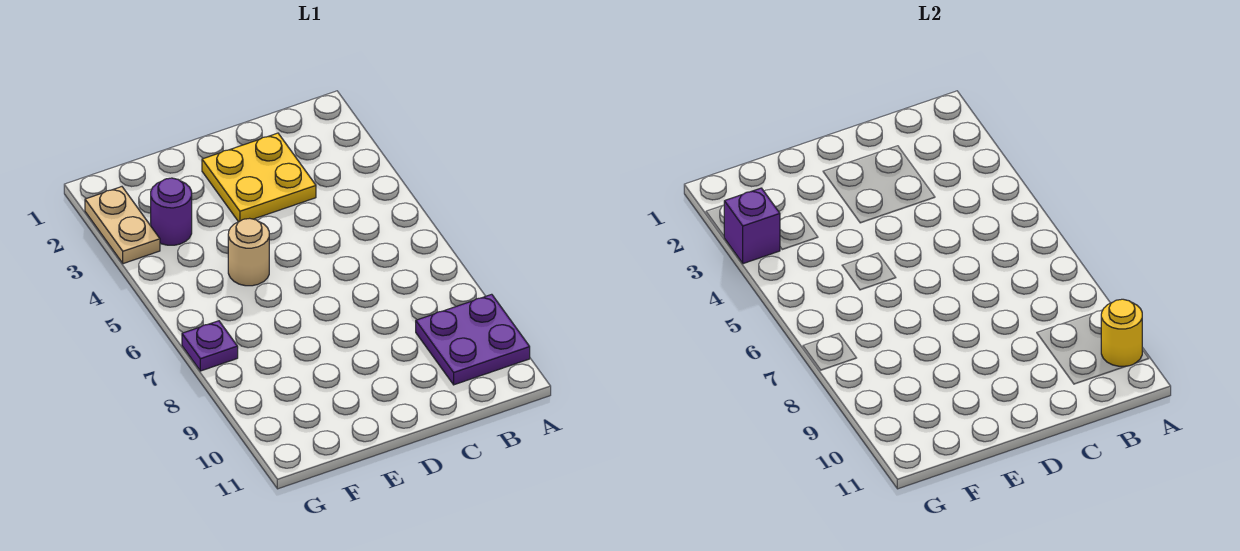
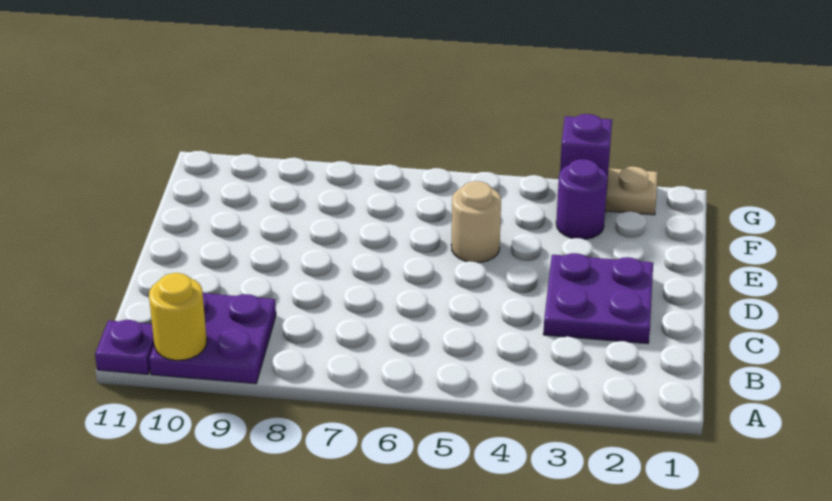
yellow 2x2 plate [202,133,316,222] -> purple 2x2 plate [543,253,653,344]
purple 1x1 plate [182,321,238,371] -> purple 1x1 plate moved to [95,320,154,374]

